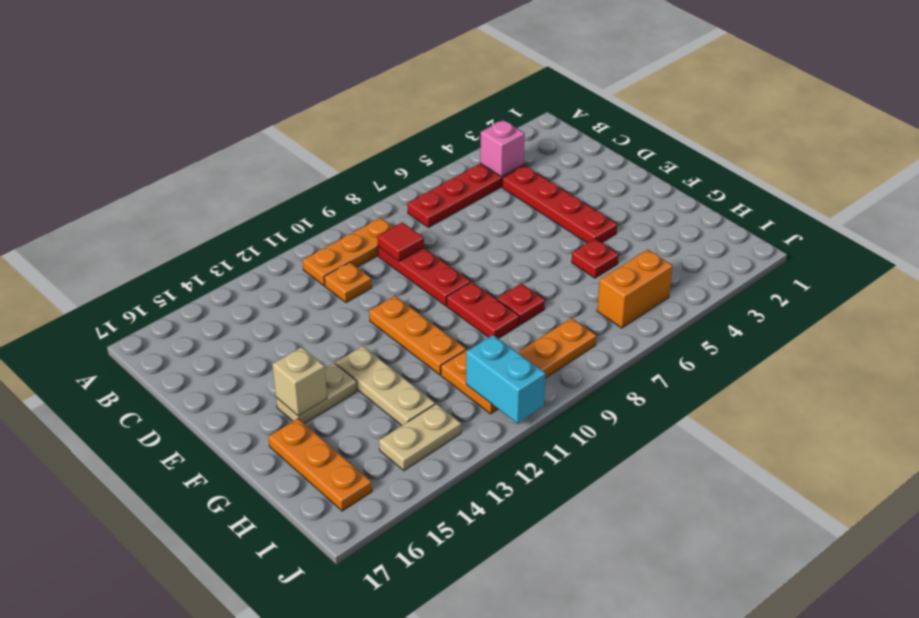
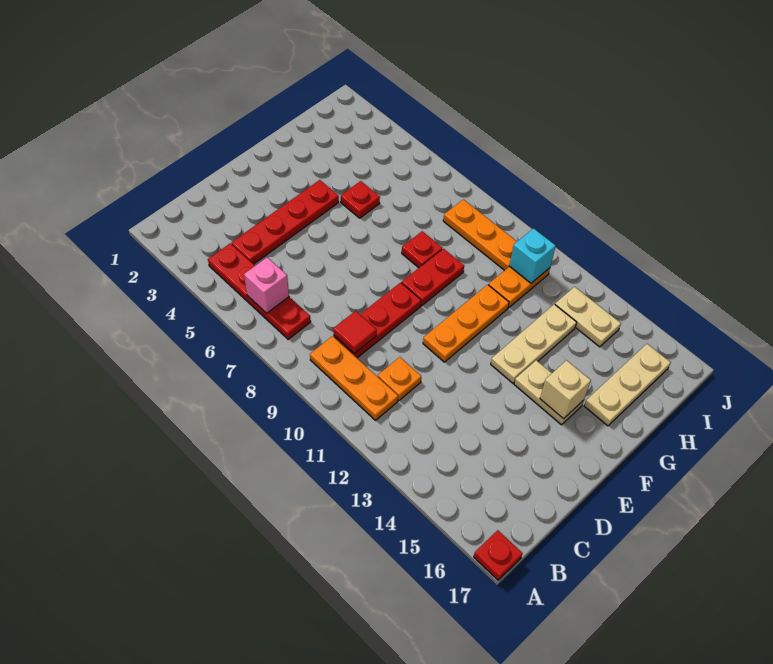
none -> red 1x1 plate [474,530,523,580]
pink 1x1 brick [480,120,525,177] -> pink 1x1 brick moved to [244,257,289,313]
orange 1x3 plate [268,419,372,511] -> tan 1x3 plate [584,344,671,426]
orange 1x2 brick [597,250,673,328] -> none
cyan 1x2 brick [466,335,546,423] -> cyan 1x1 brick [510,228,556,283]

